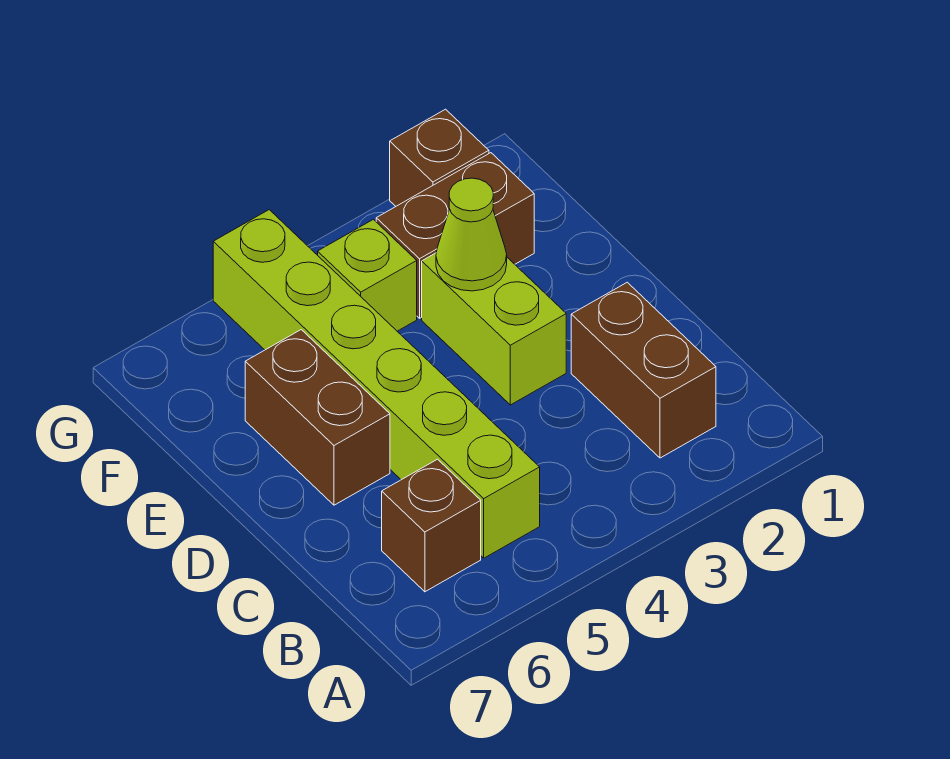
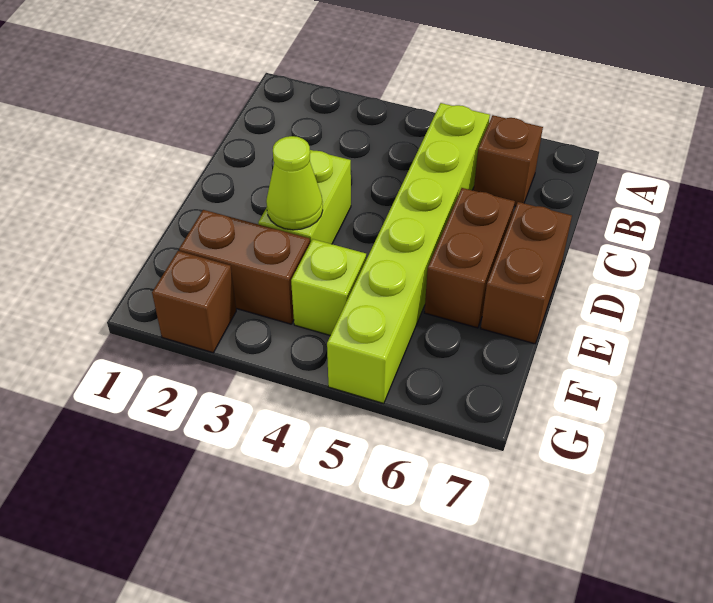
brown 1x2 brick [571,282,716,458] -> brown 1x2 brick moved to [481,202,572,344]

